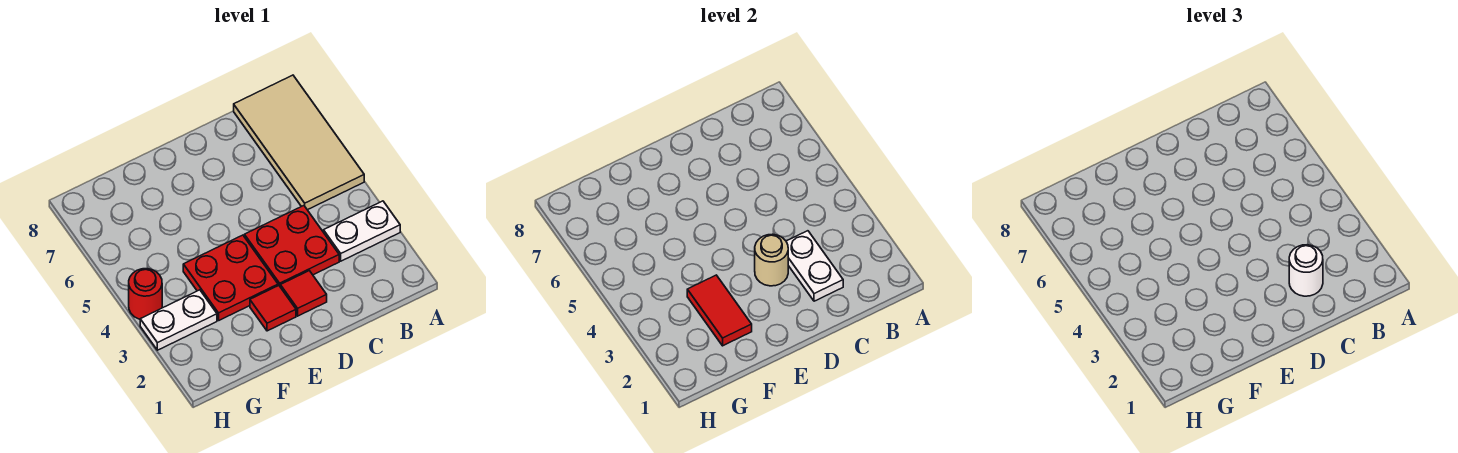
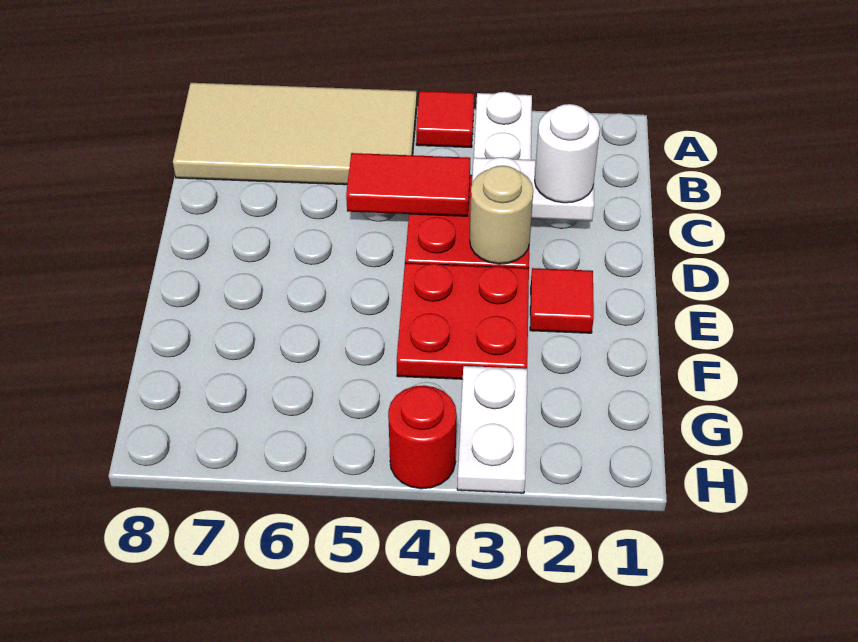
red 1x1 tile [280,271,327,316] -> red 1x1 tile moved to [416,91,474,148]
red 1x2 tile [687,275,752,346] -> red 1x2 tile moved to [346,153,470,216]

